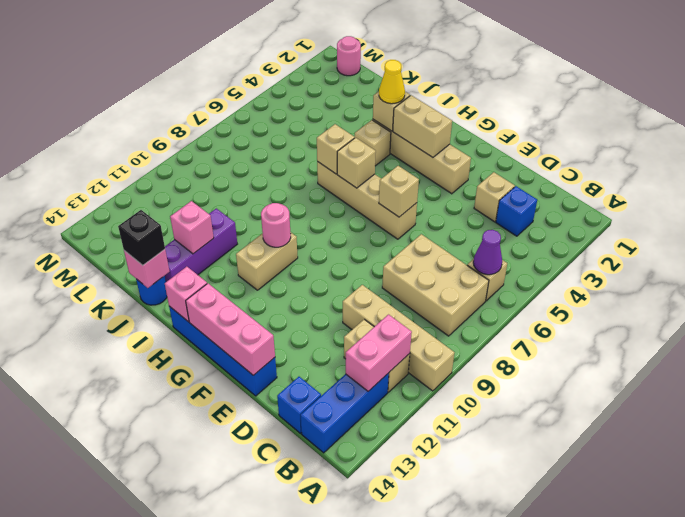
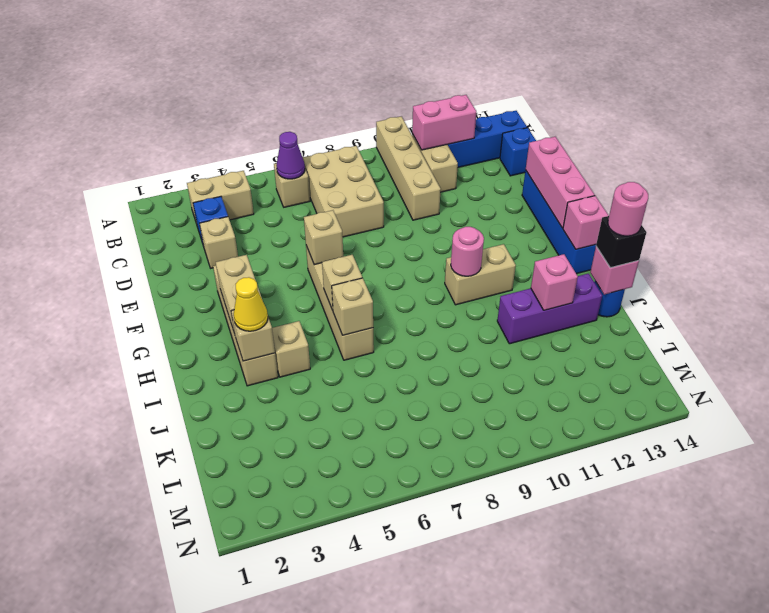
none -> tan 1x2 brick [187,171,254,224]
pink 1x1 round brick [337,36,361,76] -> pink 1x1 round brick moved to [608,182,648,236]

